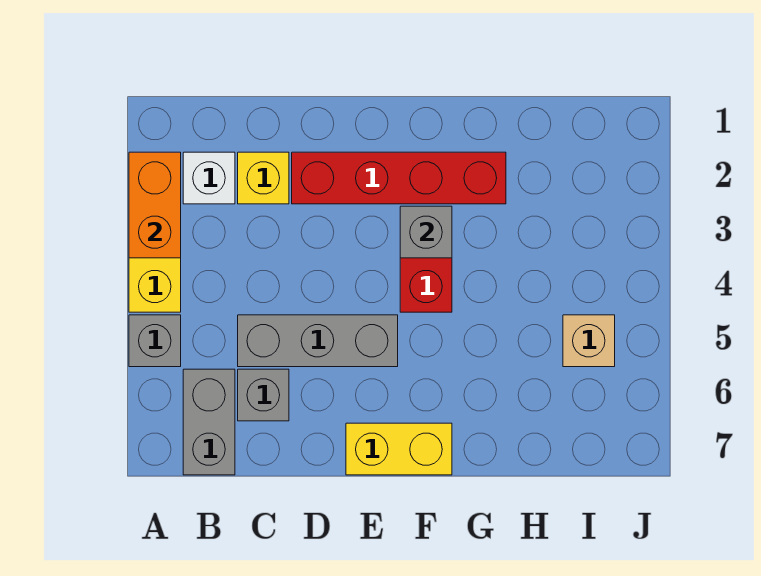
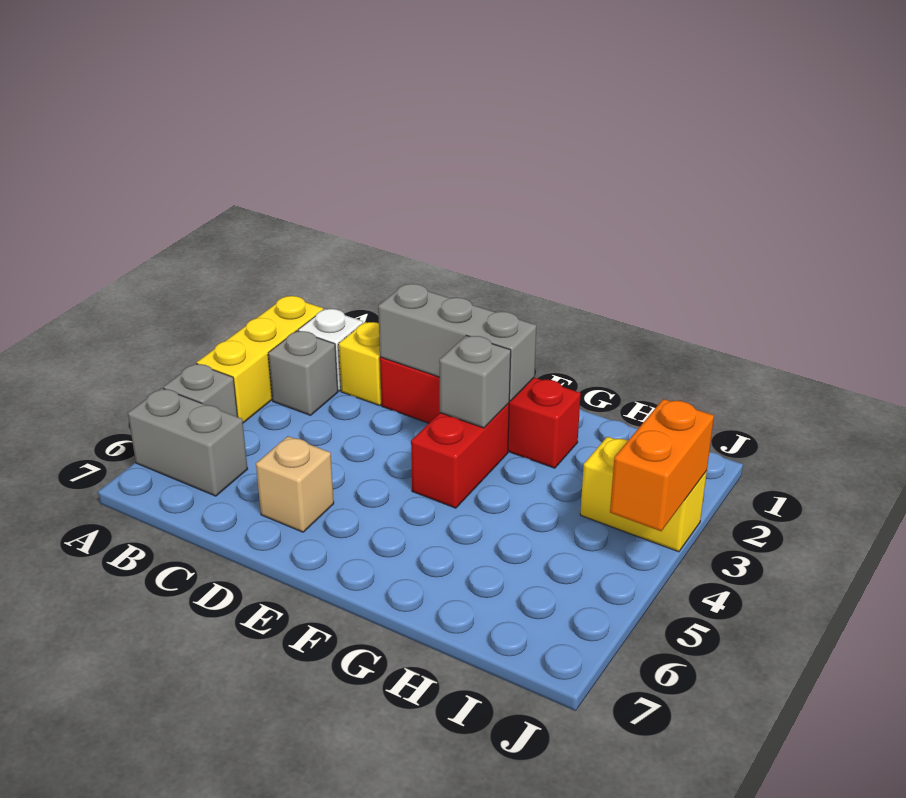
orange 1x2 brick [129,152,181,258] -> orange 1x2 brick moved to [610,399,714,531]
grey 1x2 brick [183,369,235,475] -> grey 1x2 brick turned to [128,388,248,496]
grey 1x3 brick [238,315,398,367] -> grey 1x3 brick moved to [378,284,537,401]
grey 1x1 brick [238,369,289,421] -> grey 1x1 brick moved to [268,331,338,415]
yellow 1x2 brick [346,423,452,475] -> yellow 1x2 brick moved to [580,437,707,552]
tan 1x1 brick [563,315,615,367] -> tan 1x1 brick moved to [256,436,334,532]

